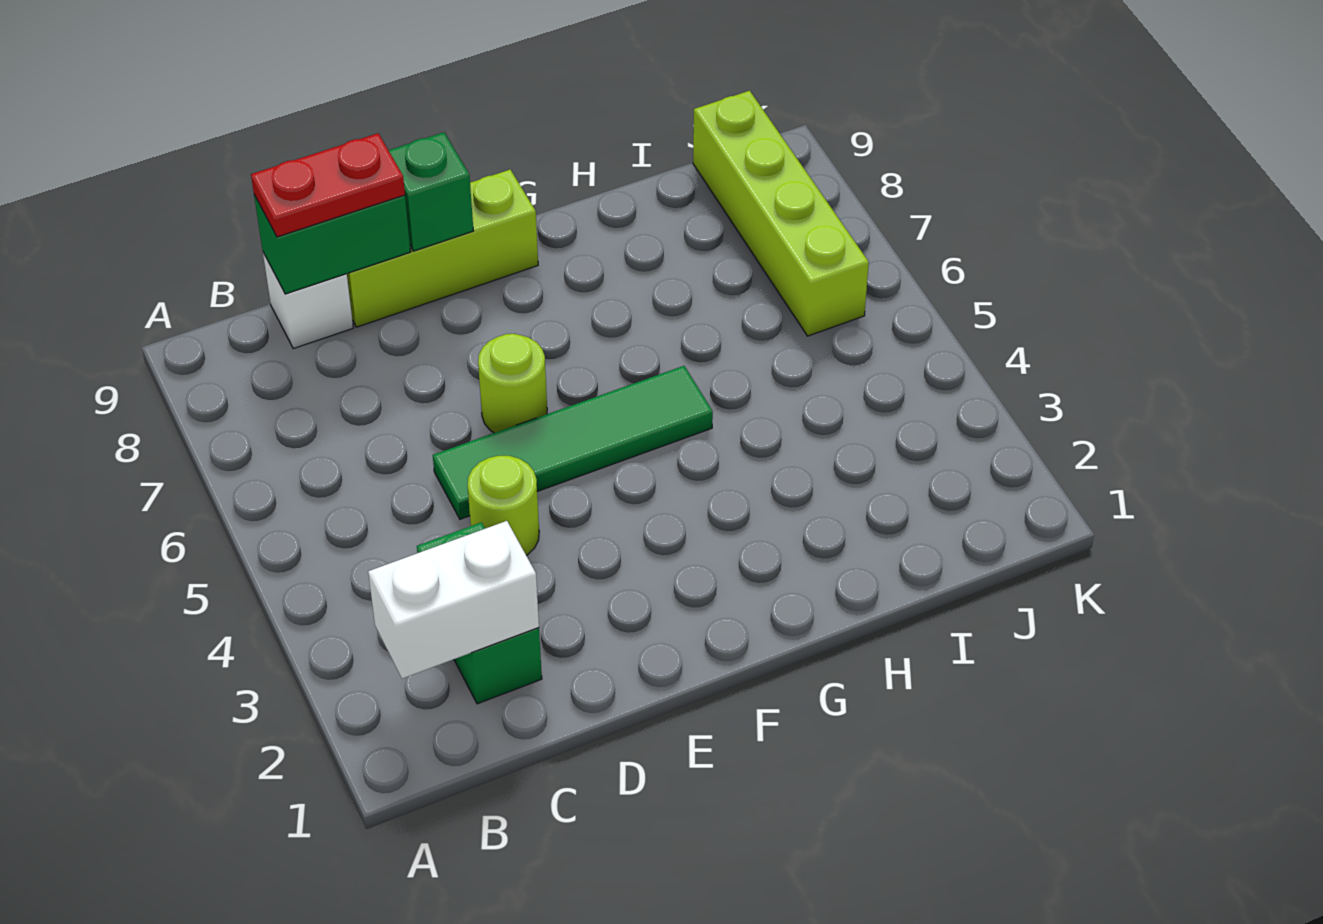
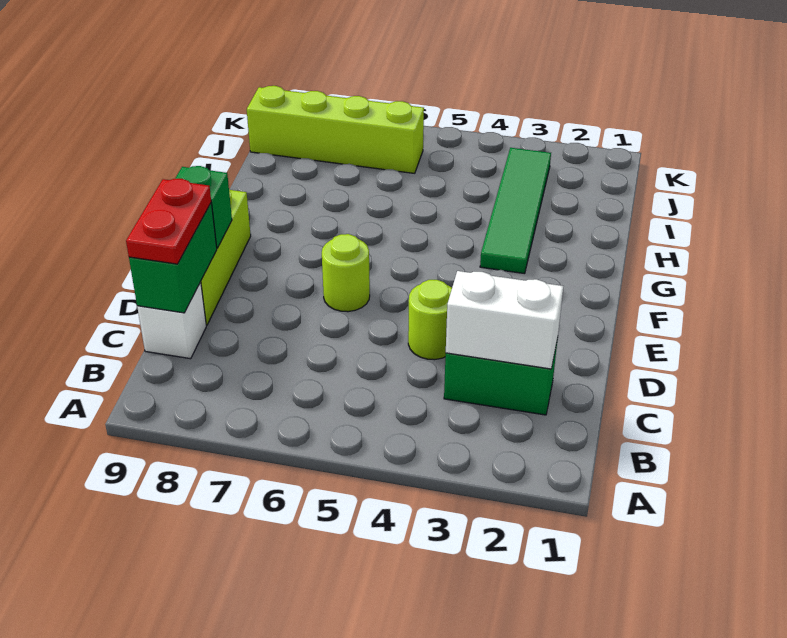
white 1x2 brick [368,521,539,679] -> white 1x2 brick turned to [446,271,563,369]
green 1x4 tile [433,366,713,519] -> green 1x4 tile moved to [480,148,551,274]

